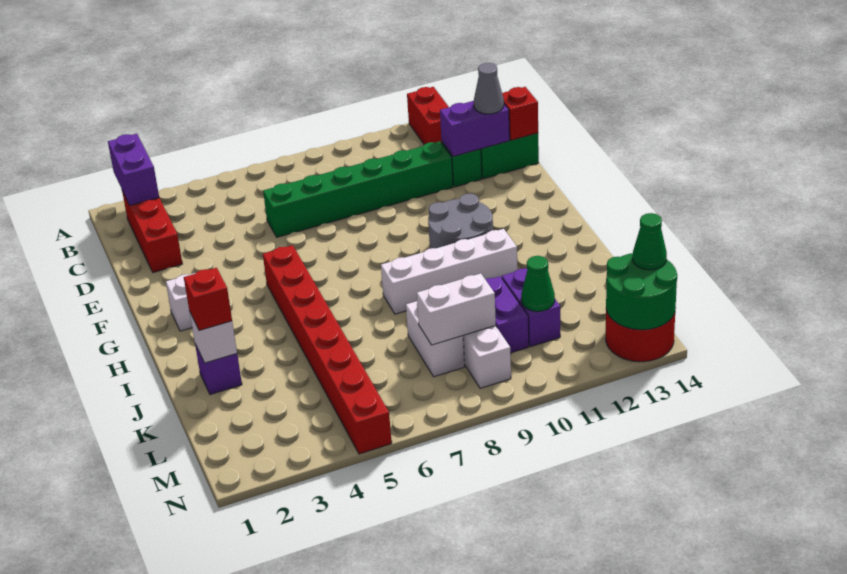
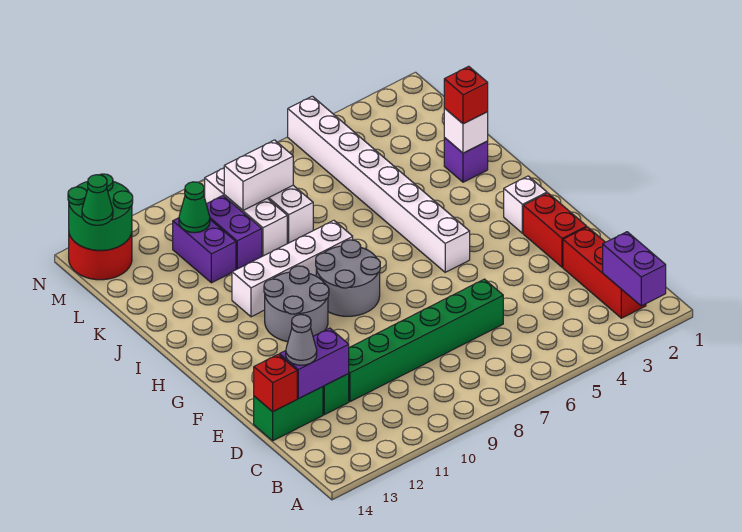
red 1x2 brick [407,87,449,144] -> red 1x2 brick moved to [523,193,587,267]
red 1x8 brick [263,245,392,454] -> white 1x8 brick [288,96,470,272]
none -> grey 2x2 round brick [316,240,380,316]

